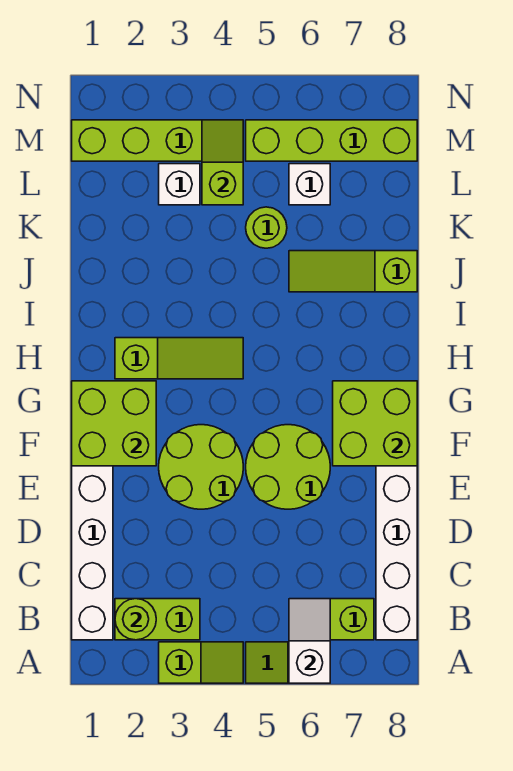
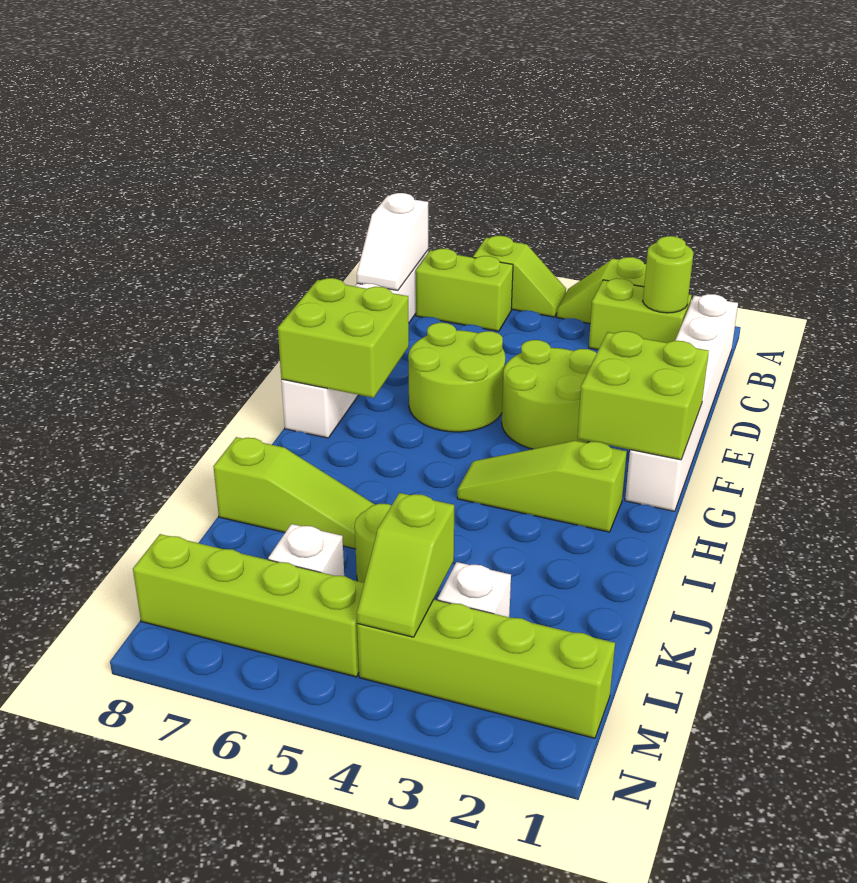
white 1x2 slope [289,599,330,683] -> white 1x2 slope moved to [357,193,428,291]

